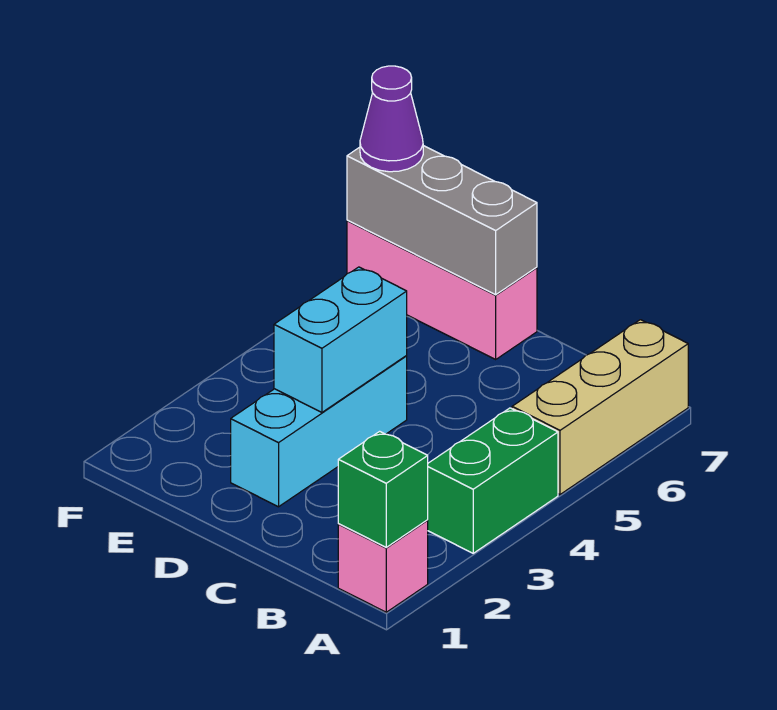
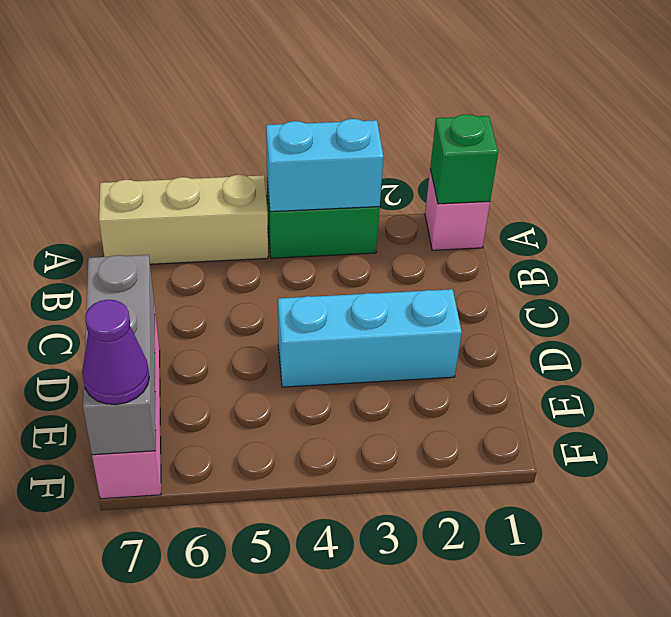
cyan 1x2 brick [274,267,407,412] -> cyan 1x2 brick moved to [266,119,384,212]

